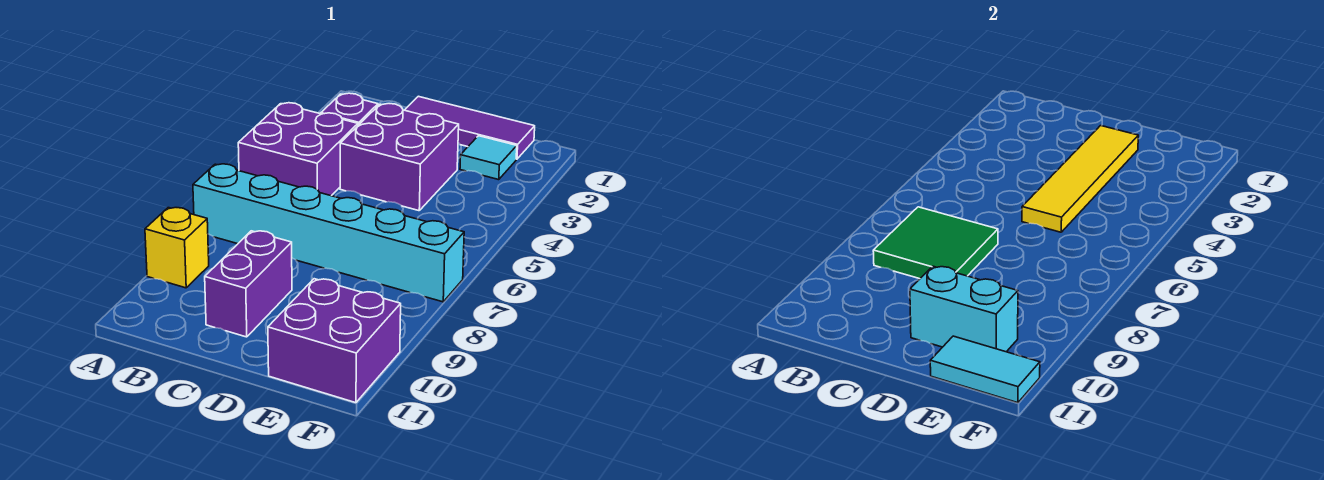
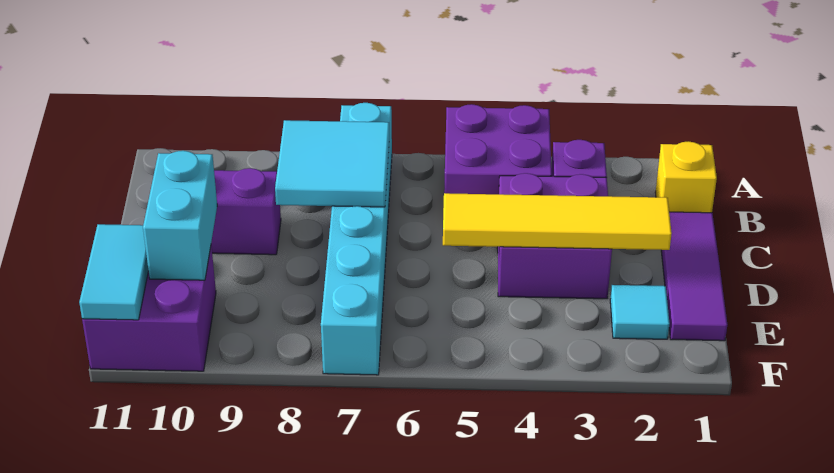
yellow 1x1 brick [145,208,209,288] -> yellow 1x1 brick moved to [655,141,717,213]
green 2x2 tile [873,207,998,279] -> cyan 2x2 tile [275,120,389,207]

